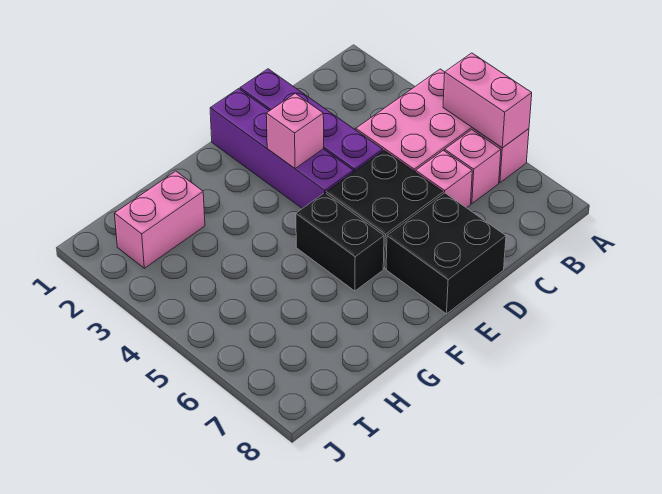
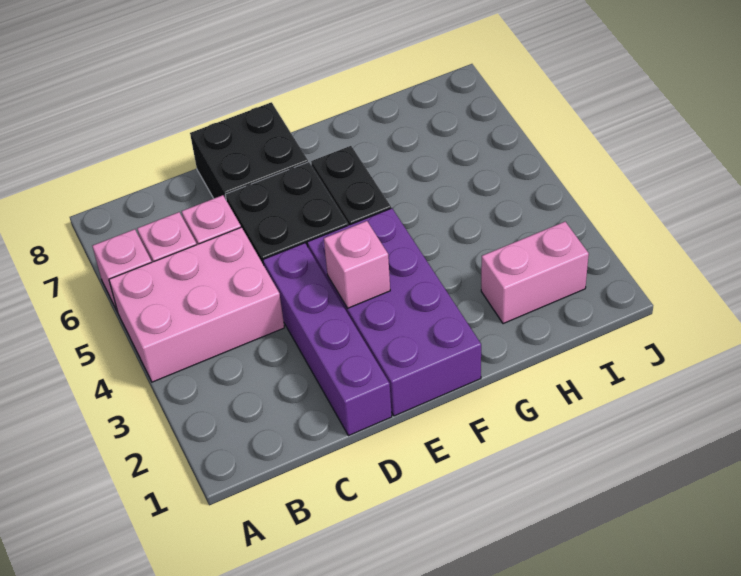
pink 1x2 brick [443,53,532,148] -> none
purple 1x4 brick [210,89,353,209] -> purple 2x4 brick [307,208,481,416]

